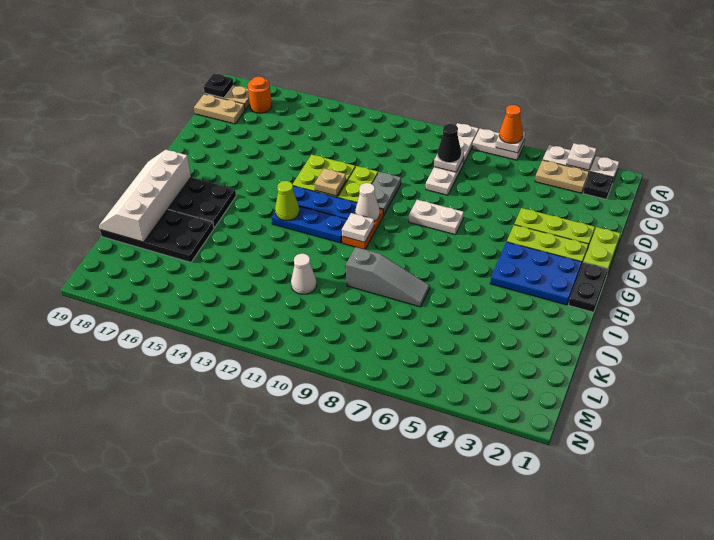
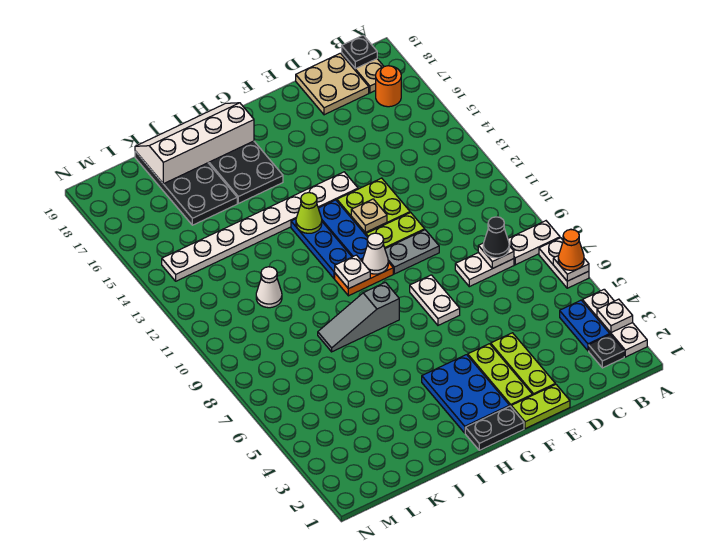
tan 1x2 plate [535,160,589,193] -> blue 1x2 plate [560,300,610,351]
tan 1x2 plate [194,94,245,124] -> tan 2x2 plate [296,53,369,115]
none -> white 1x8 plate [162,172,358,281]
grey 1x3 slope [346,247,430,307] -> grey 1x3 slope turned to [318,282,399,352]

